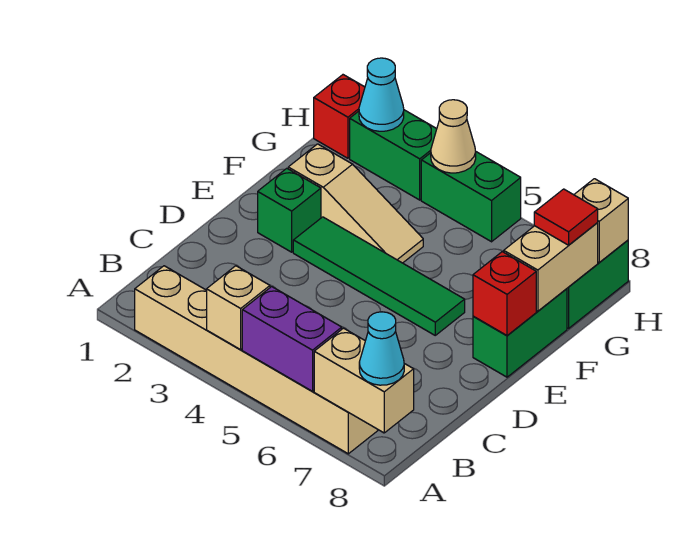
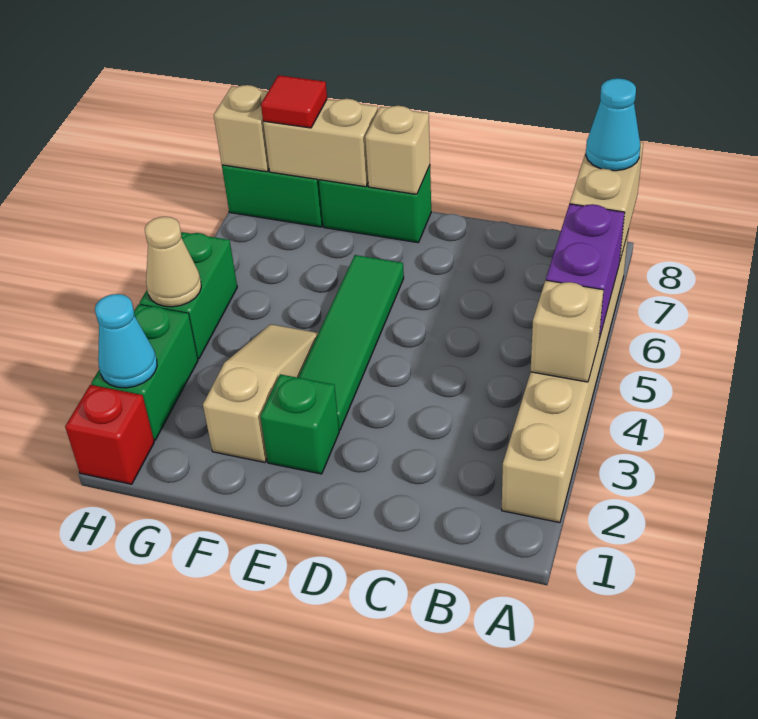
red 1x1 brick [473,252,536,336] -> tan 1x1 brick [365,106,430,194]

